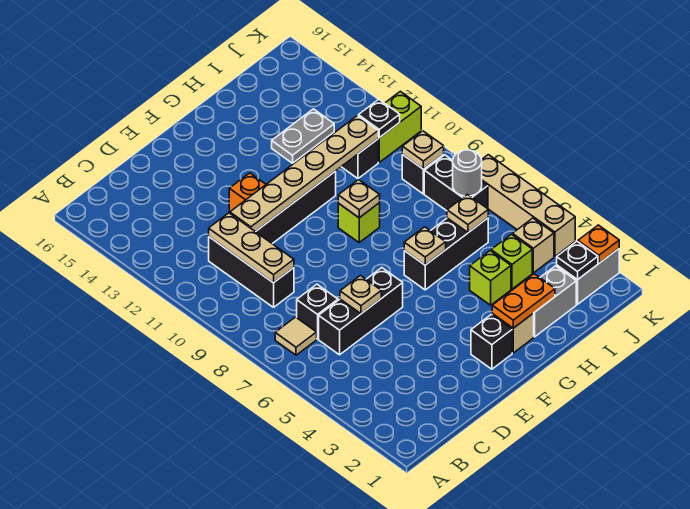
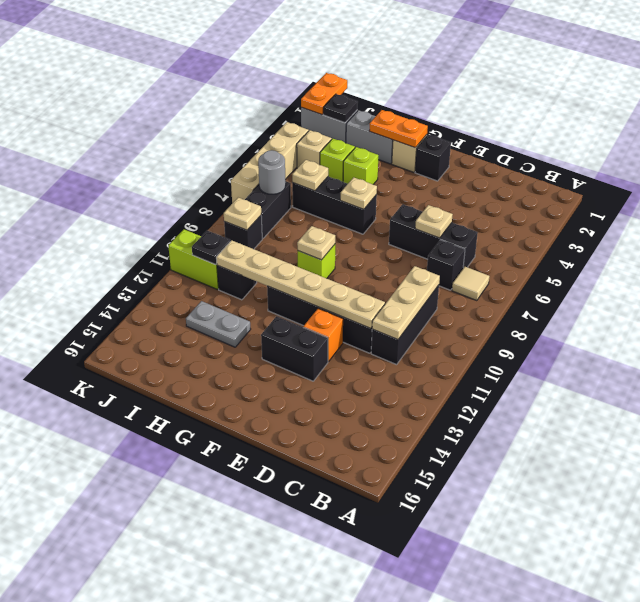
none -> black 1x2 brick [261,316,328,381]
orange 1x1 plate [578,225,619,263] -> orange 1x2 plate [301,73,347,115]

